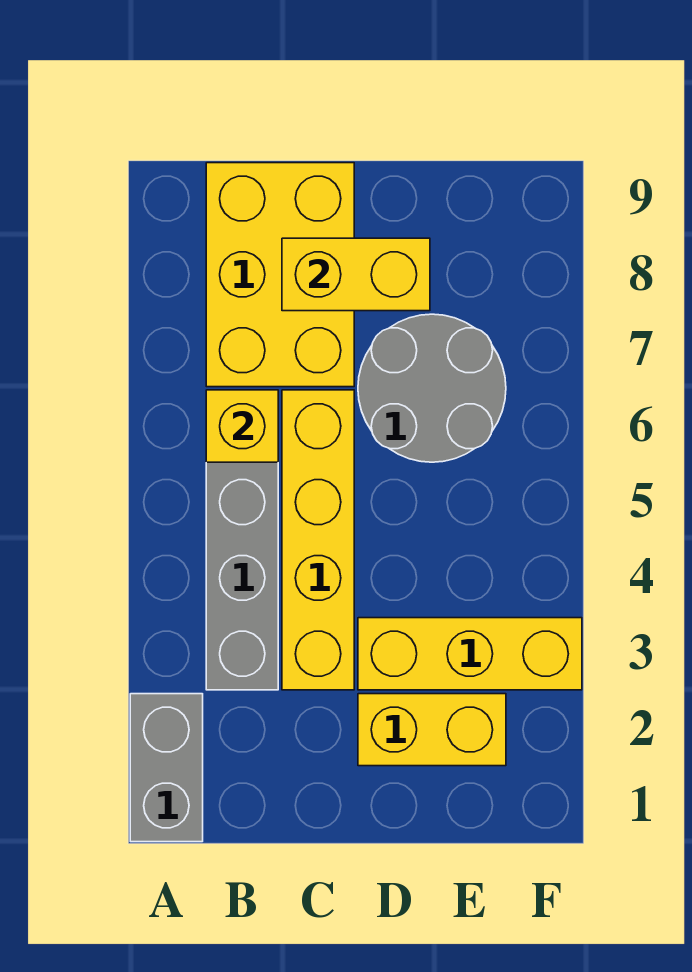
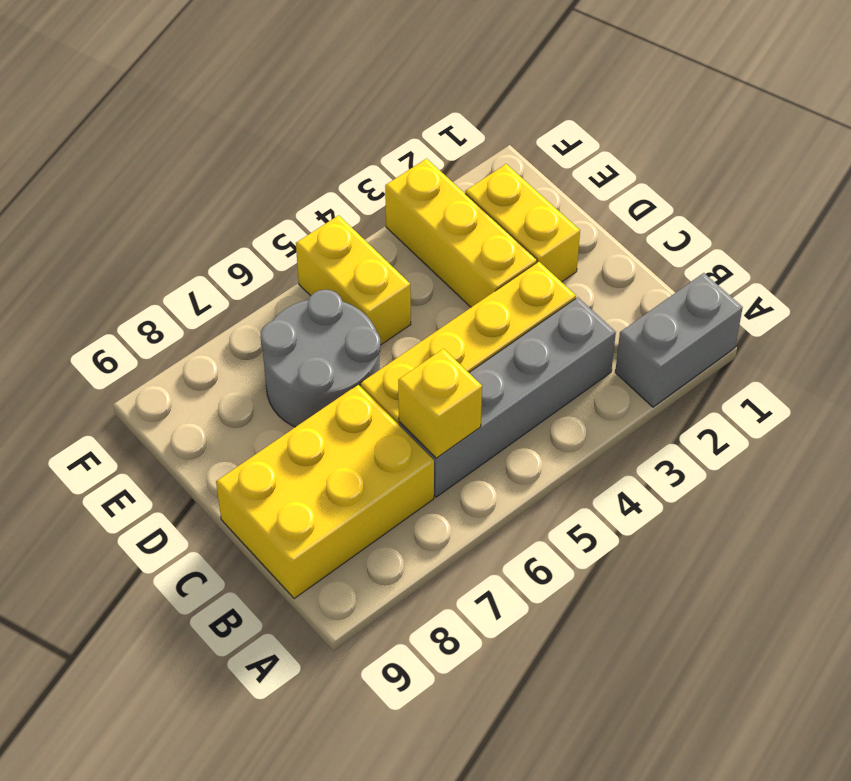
yellow 1x2 brick [282,238,430,311] -> yellow 1x2 brick moved to [296,215,411,345]

